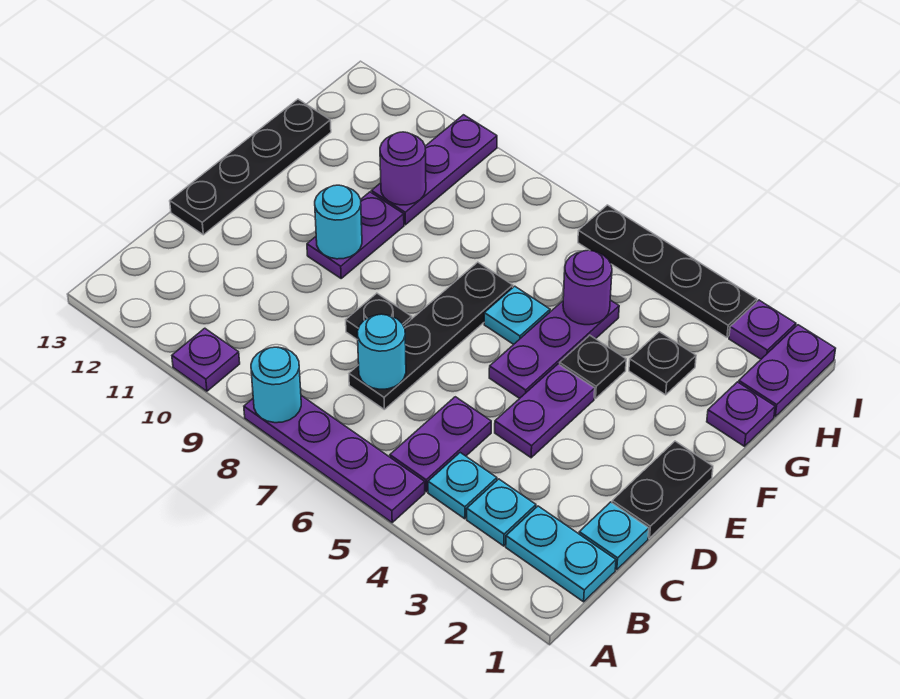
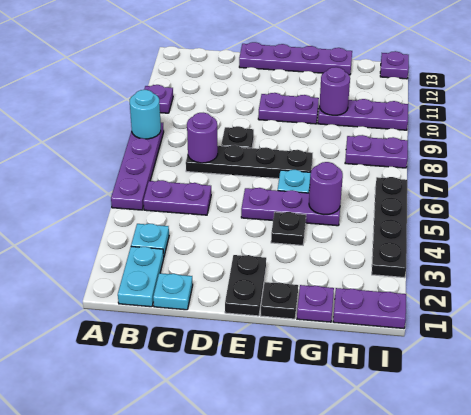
cyan 1x1 plate [428,453,497,519] -> none
cyan 1x1 round brick [357,314,406,389] -> purple 1x1 round brick [187,113,218,163]
black 1x2 plate [612,441,713,538] -> black 1x2 plate turned to [225,255,266,316]
purple 1x2 plate [495,364,595,458] -> purple 1x2 plate moved to [345,135,408,168]
black 1x4 plate [170,99,331,235] -> purple 1x4 plate [239,42,352,75]
cyan 1x1 round brick [315,185,362,259] -> none
black 1x1 plate [629,332,696,395] -> black 1x1 plate moved to [261,282,298,319]
purple 1x1 plate [729,300,796,359] -> purple 1x1 plate moved to [380,51,409,79]

